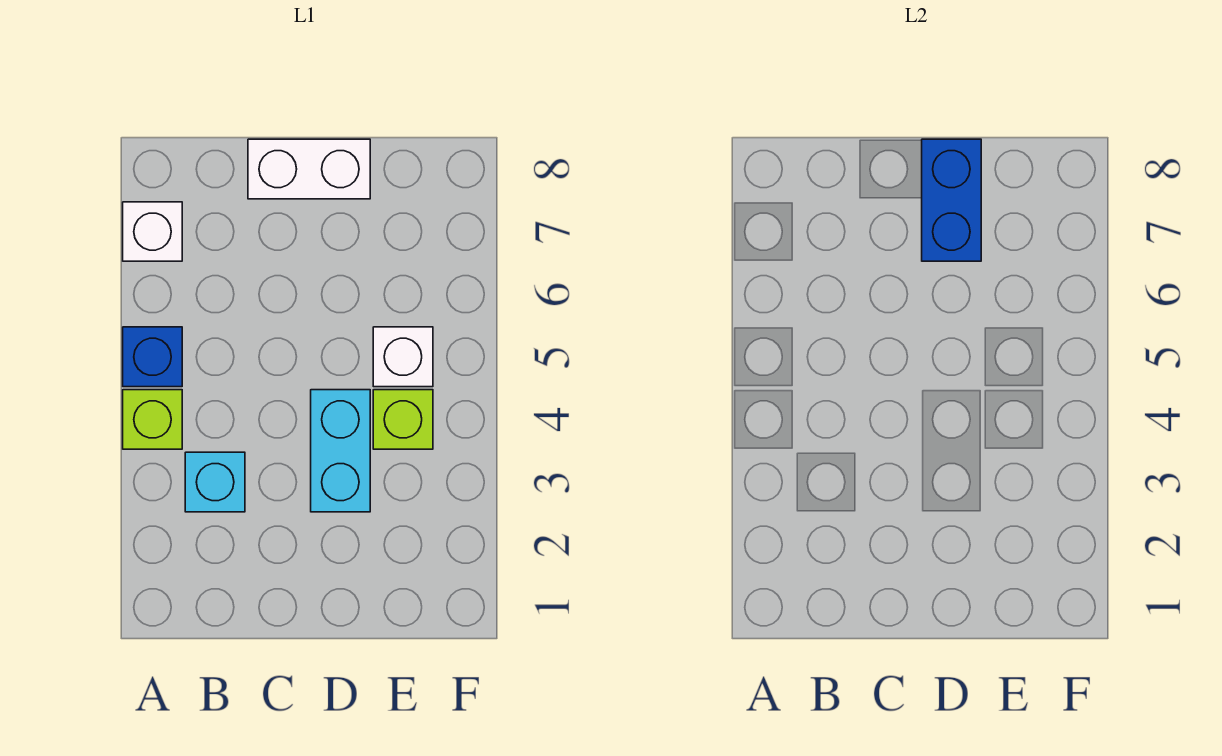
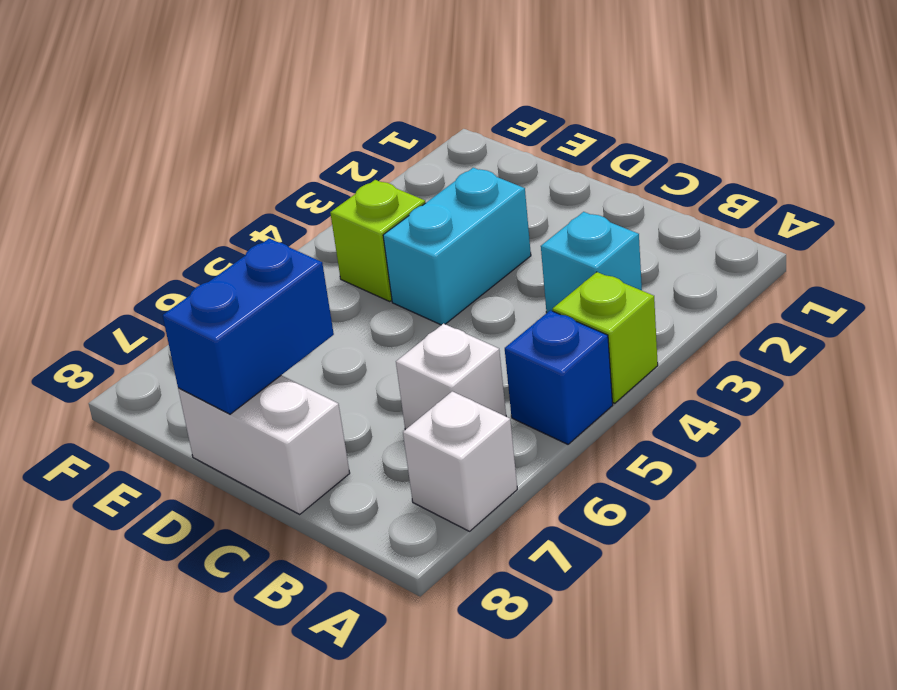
white 1x1 brick [373,327,433,387] -> white 1x1 brick moved to [396,324,506,430]

